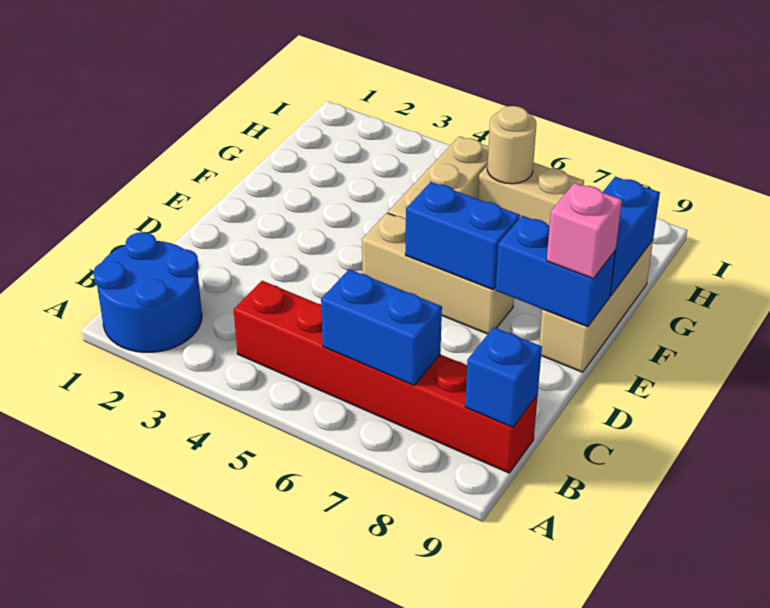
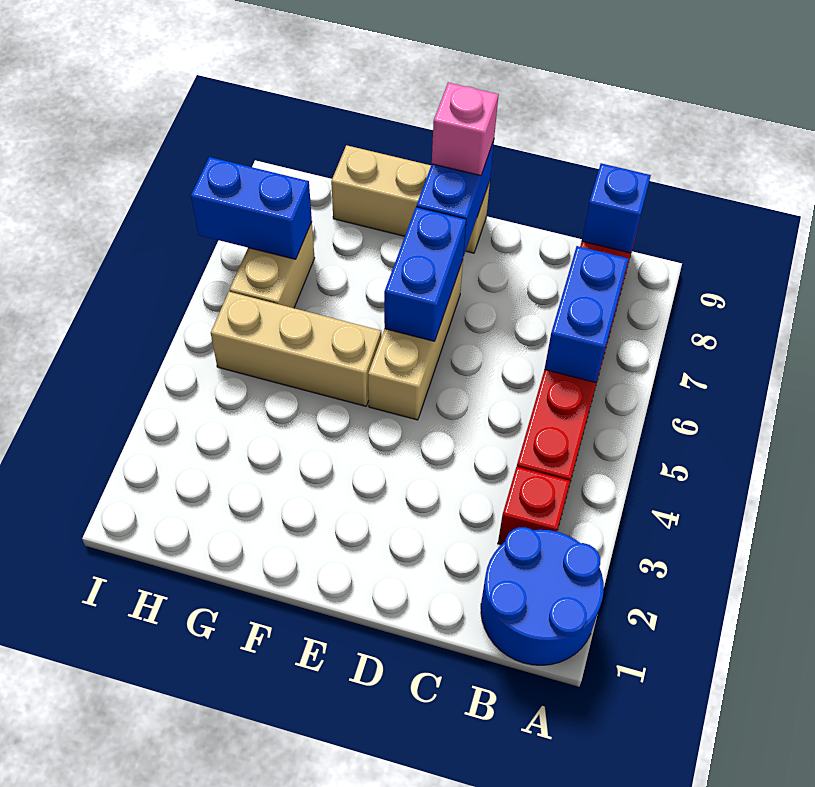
none -> red 1x1 brick [498,467,570,545]
blue 1x2 brick [603,177,660,296] -> blue 1x2 brick moved to [191,157,312,259]
tan 1x1 round brick [487,106,536,184] -> none

